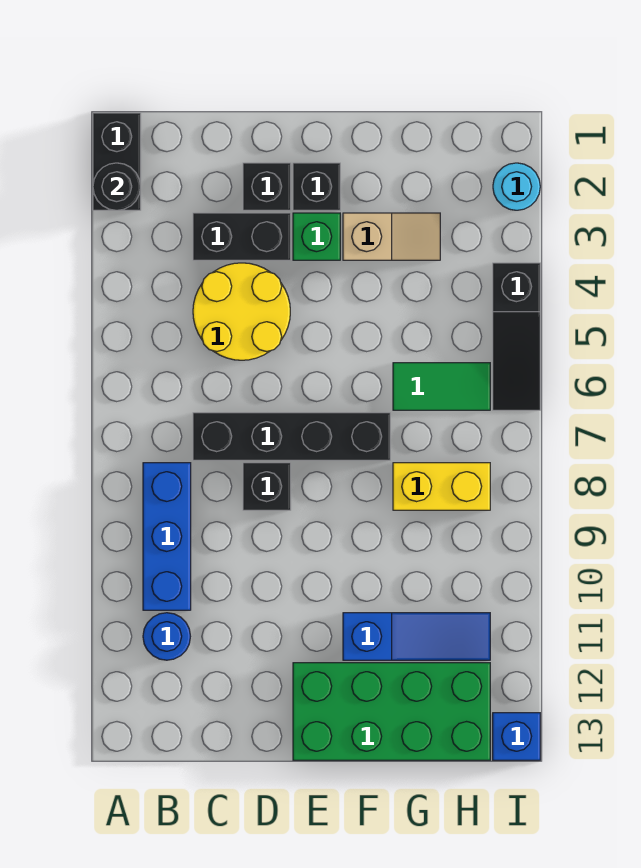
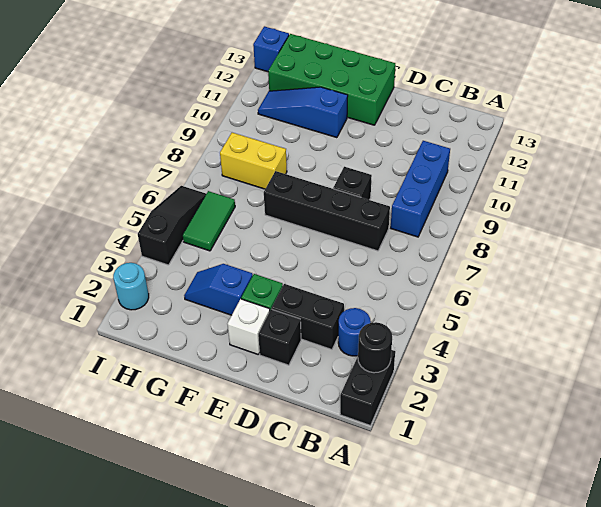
blue 1x1 round brick [143,613,190,660] -> blue 1x1 round brick moved to [338,308,371,356]
yellow 2x2 round brick [193,263,290,360] -> none
black 1x1 brick [293,163,340,210] -> white 1x1 brick [228,299,270,354]
tan 1x2 slope [343,213,440,260] -> blue 1x2 slope [184,264,253,315]
green 1x2 tile [393,363,490,410] -> green 1x2 tile turned to [183,191,235,251]

